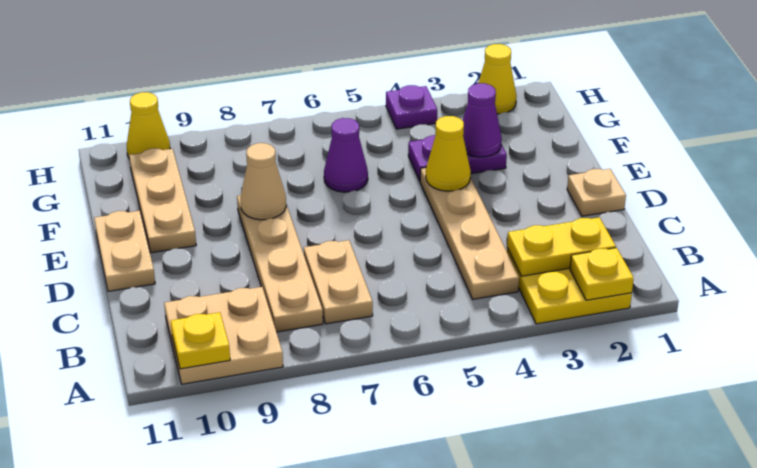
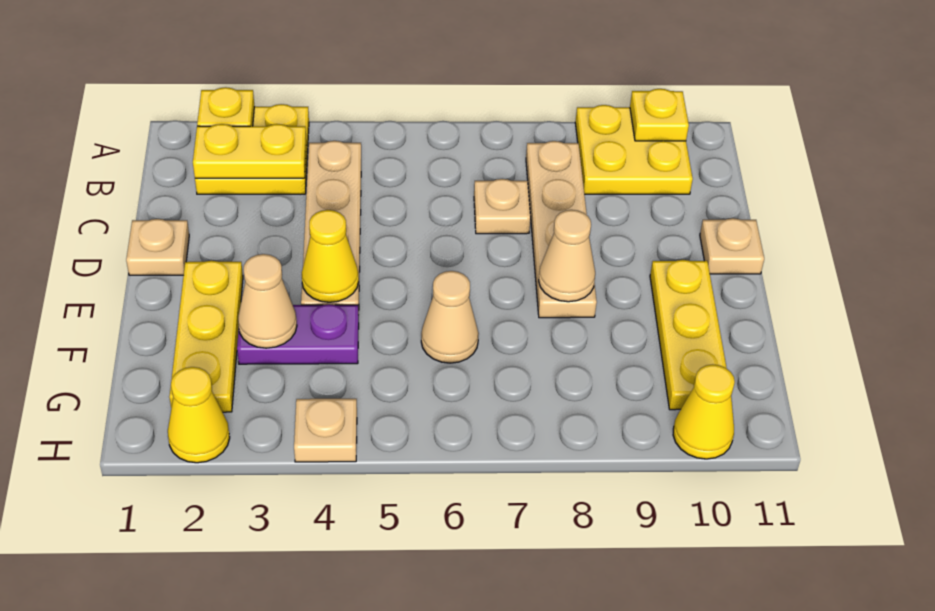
tan 2x2 plate [164,287,283,384] -> yellow 2x2 plate [575,105,693,194]
tan 1x2 plate [304,240,373,324] -> tan 1x1 plate [474,179,531,234]
tan 1x2 plate [94,211,155,291] -> tan 1x1 plate [700,218,764,274]
none -> yellow 1x3 plate [169,261,243,412]
tan 1x3 plate [129,148,196,253] -> yellow 1x3 plate [650,260,727,410]
purple 1x1 cone [463,83,502,157] -> tan 1x1 cone [238,254,297,348]
purple 1x1 cone [324,118,368,192] -> tan 1x1 cone [421,271,479,363]
purple 1x1 plate [386,85,437,129] -> tan 1x1 plate [294,399,357,462]

